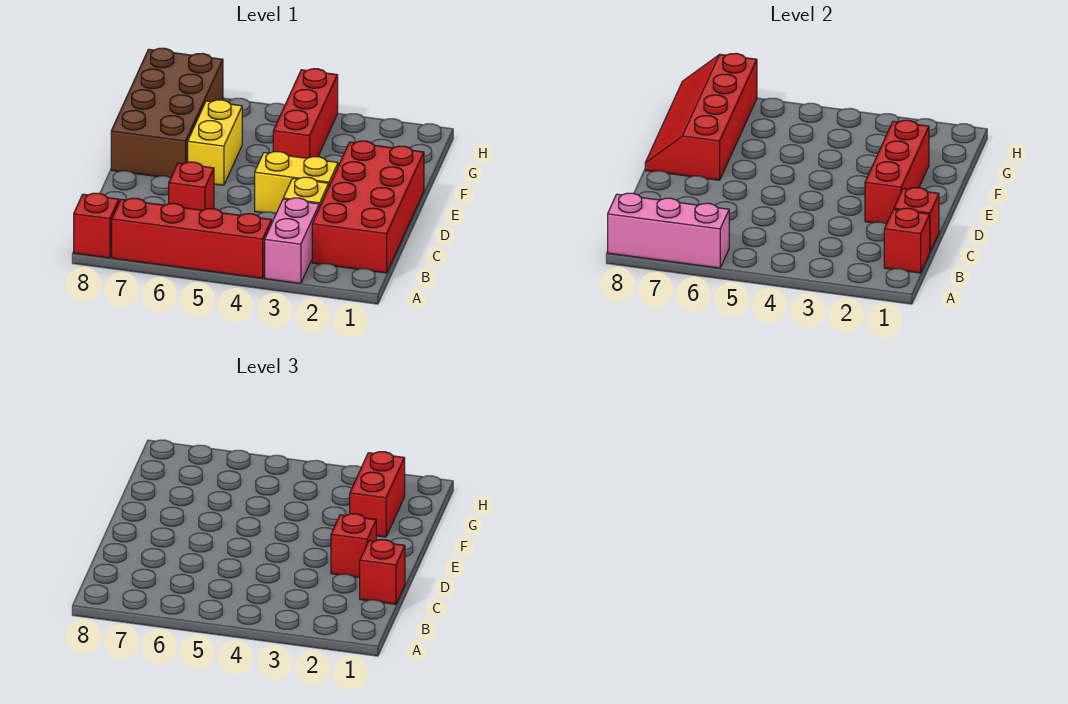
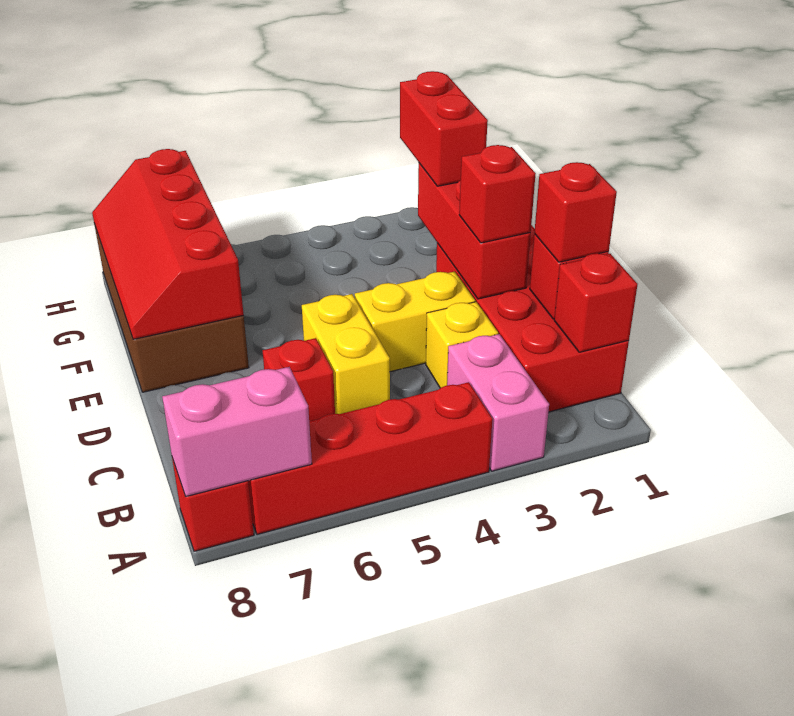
pink 1x3 brick [608,193,729,268] -> pink 1x2 brick [162,367,312,497]
yellow 1x2 brick [188,100,242,185] -> yellow 1x2 brick moved to [302,294,390,414]
red 1x3 brick [273,69,338,158] -> none

